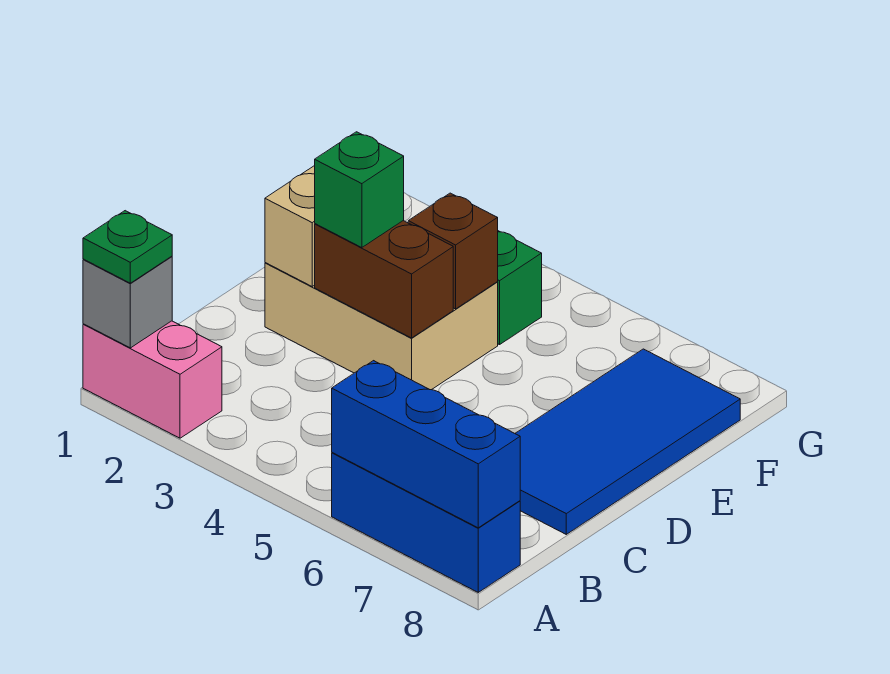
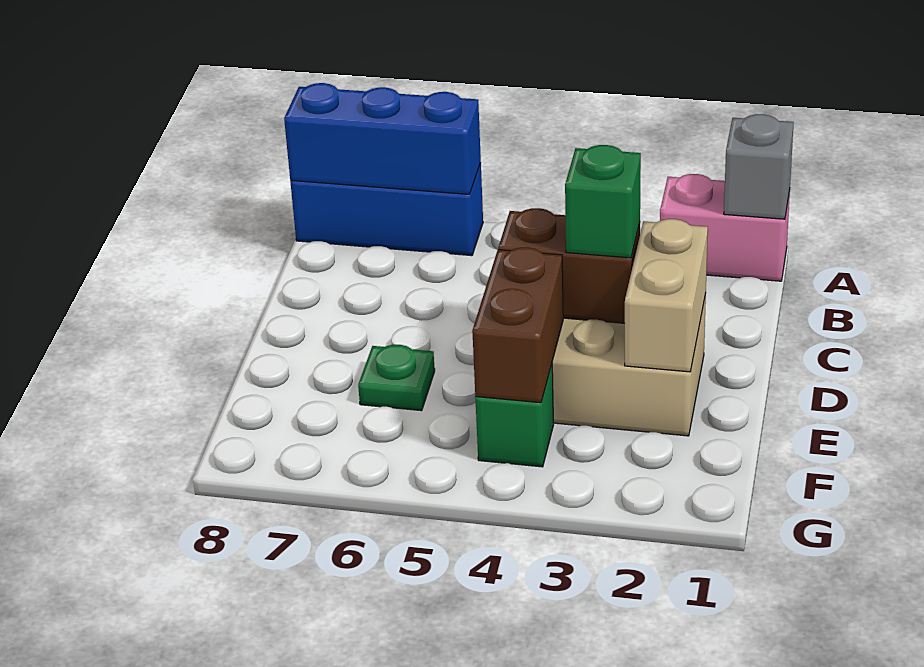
green 1x1 plate [83,211,172,283] -> green 1x1 plate moved to [358,345,435,411]
blue 2x4 tile [515,349,740,534] -> none
brown 1x1 brick [408,193,498,309] -> brown 1x2 brick [472,247,563,403]

